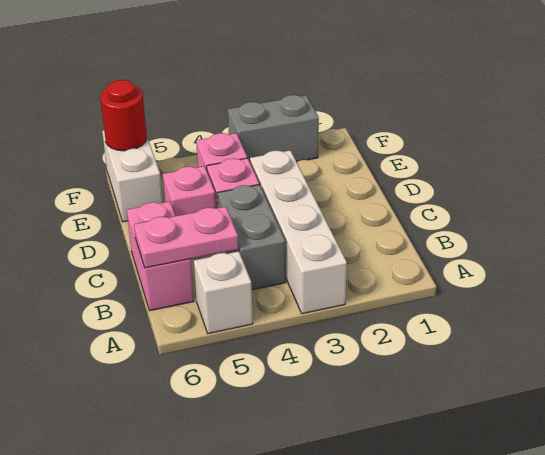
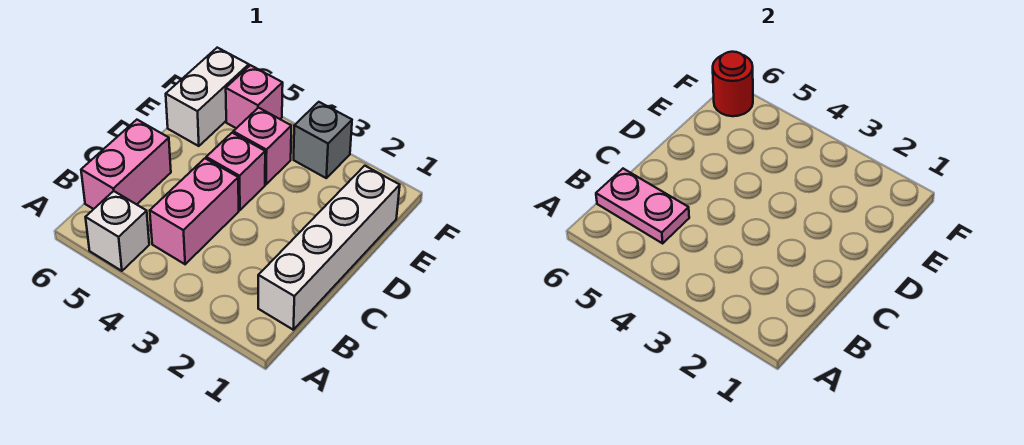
white 1x4 brick [250,150,347,314] -> white 1x4 brick moved to [258,166,400,330]
grey 1x2 brick [218,185,286,290] -> pink 1x2 brick [150,158,239,264]
pink 1x1 brick [163,166,216,216] -> pink 1x1 brick moved to [226,65,283,128]
grey 1x2 brick [228,95,319,162] -> grey 1x1 brick [294,102,352,178]

